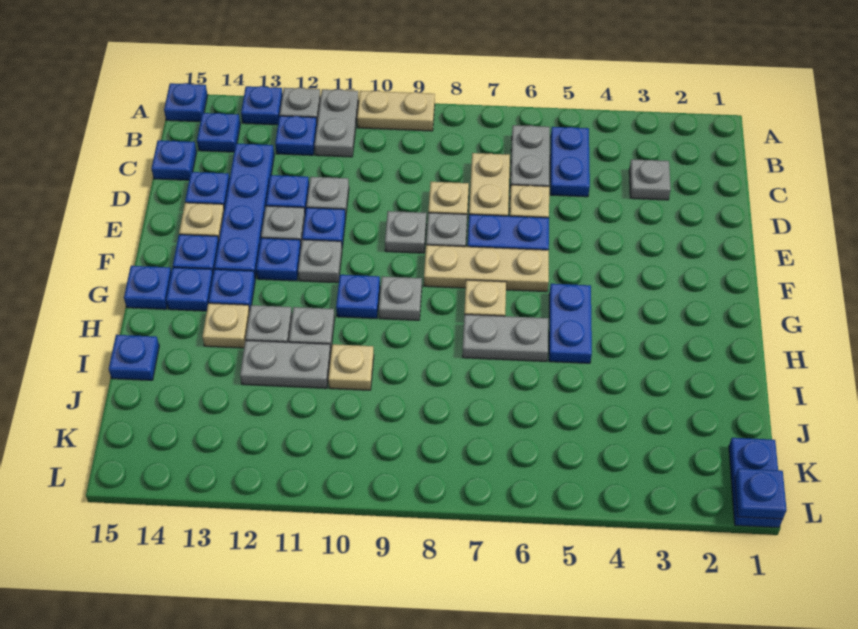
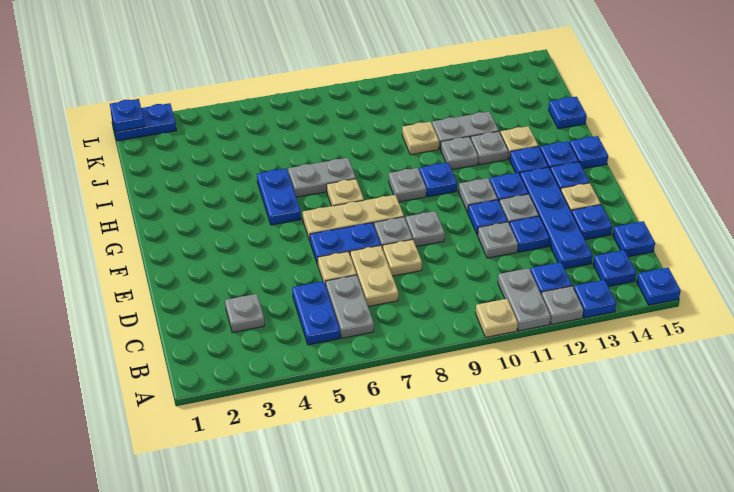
tan 1x2 plate [357,91,435,131] -> tan 1x1 plate [476,299,518,337]
blue 1x2 plate [729,438,783,528] -> blue 1x2 plate turned to [111,103,176,141]

